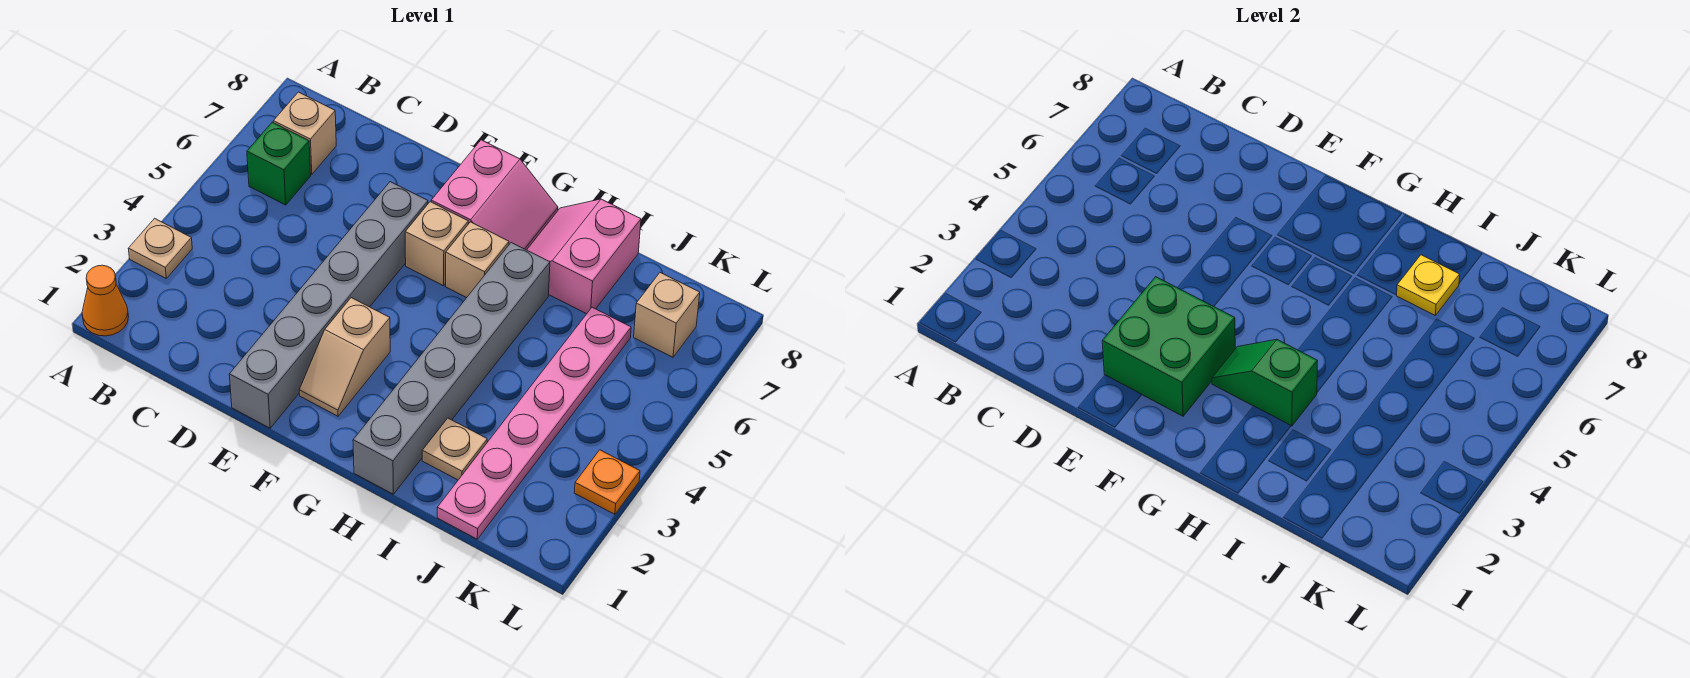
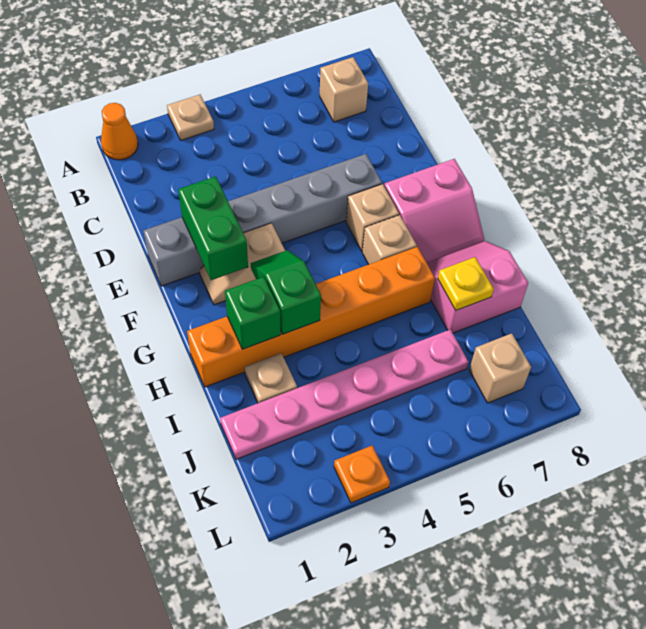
green 1x1 brick [247,122,311,205] -> green 1x1 brick moved to [225,277,280,349]
green 2x2 brick [1102,277,1235,416] -> green 1x2 brick [178,176,248,280]
grey 1x6 brick [353,243,550,494] -> orange 1x6 brick [187,247,435,387]

